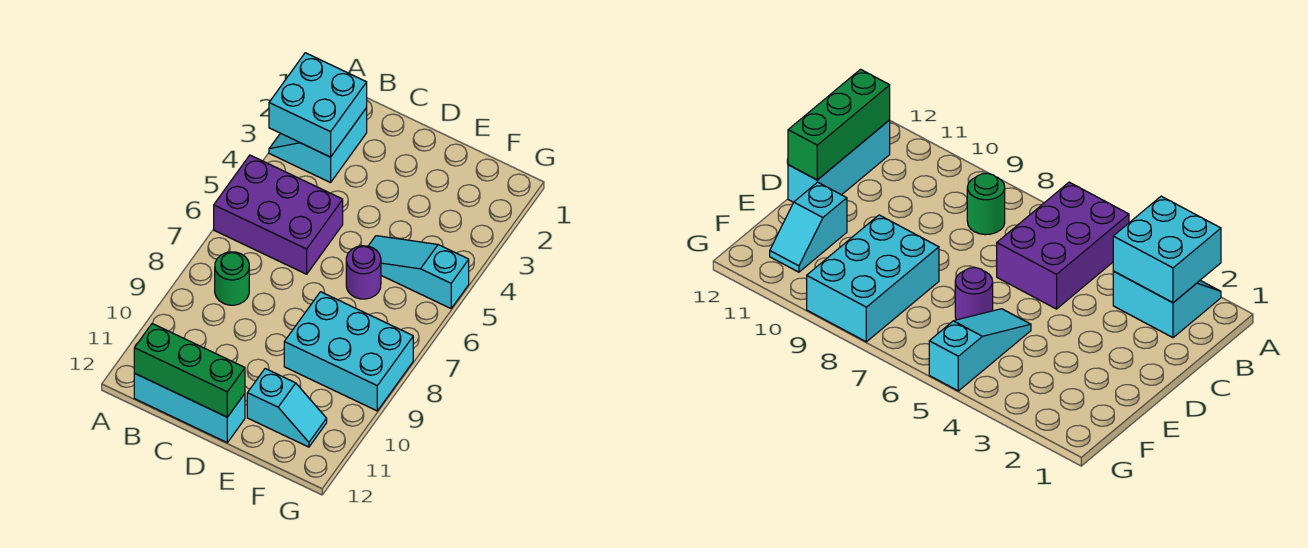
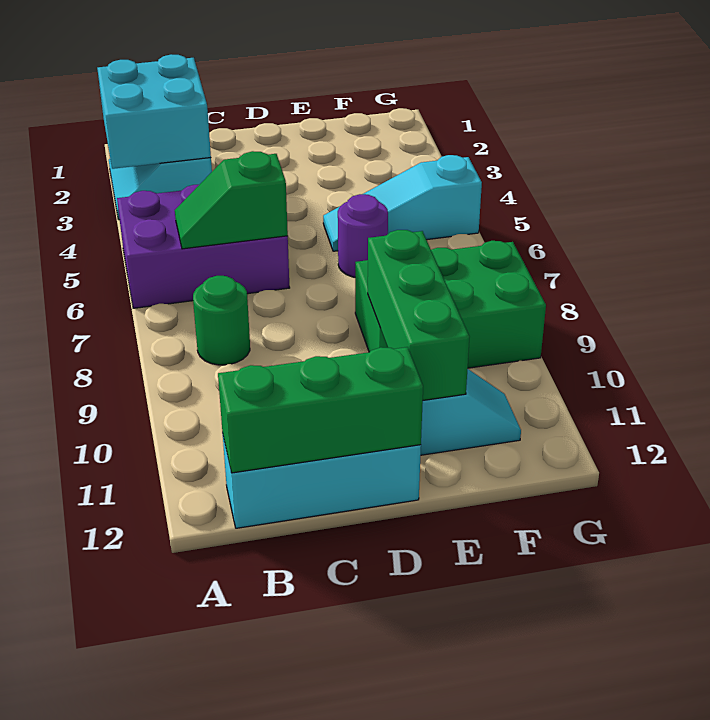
none -> green 1x2 slope [175,151,288,249]
cyan 2x3 brick [284,292,413,411] -> green 2x3 brick [355,241,546,368]
none -> green 1x3 brick [368,230,469,400]

